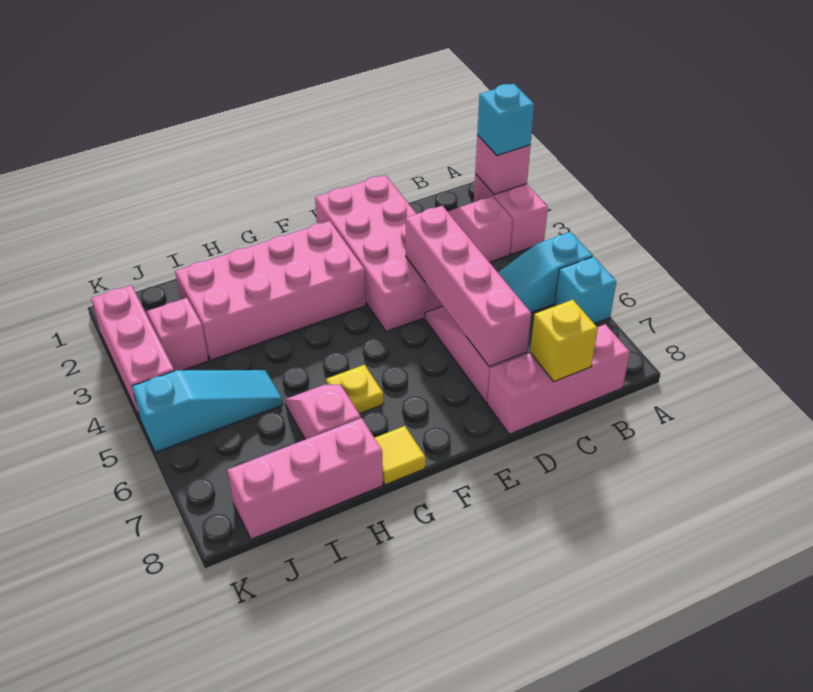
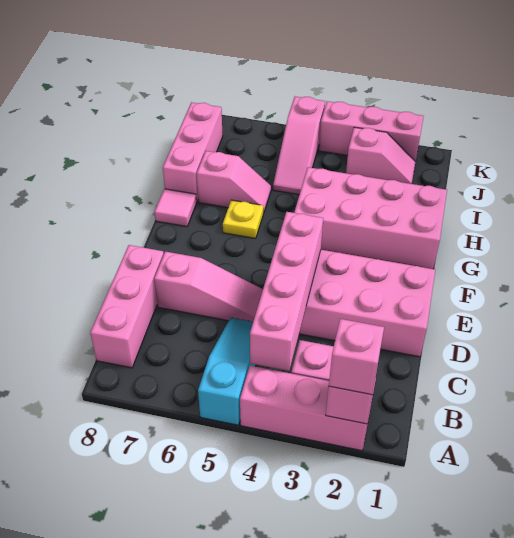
pink 1x2 brick [474,174,548,254] -> pink 1x3 brick [240,366,371,451]
cyan 1x1 brick [477,84,534,156] -> pink 1x1 brick [329,319,384,395]
cyan 1x1 brick [555,257,616,324] -> none
yellow 1x1 brick [530,300,598,382] -> none
pink 1x4 brick [406,206,531,366] -> pink 1x4 brick turned to [250,212,323,371]
pink 2x4 brick [175,221,366,360] -> pink 2x4 brick turned to [294,167,447,269]
yellow 1x1 tile [375,426,426,485] -> pink 1x1 tile [155,189,197,227]
cyan 1x3 slope [132,370,283,452] -> pink 1x3 slope [273,97,325,195]

